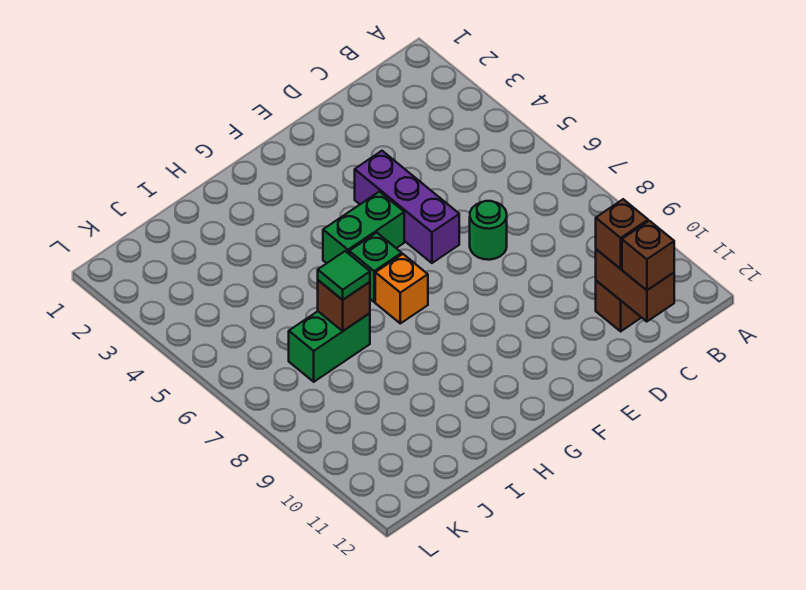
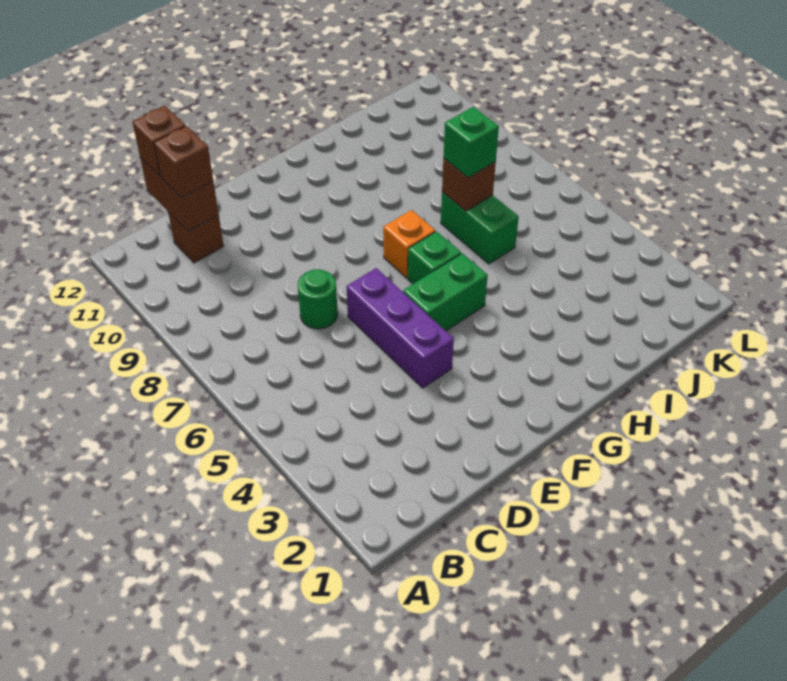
green 1x2 brick [289,311,370,382] -> green 1x2 brick turned to [441,192,519,264]
green 1x1 tile [318,251,370,300] -> green 1x1 brick [443,107,499,178]

